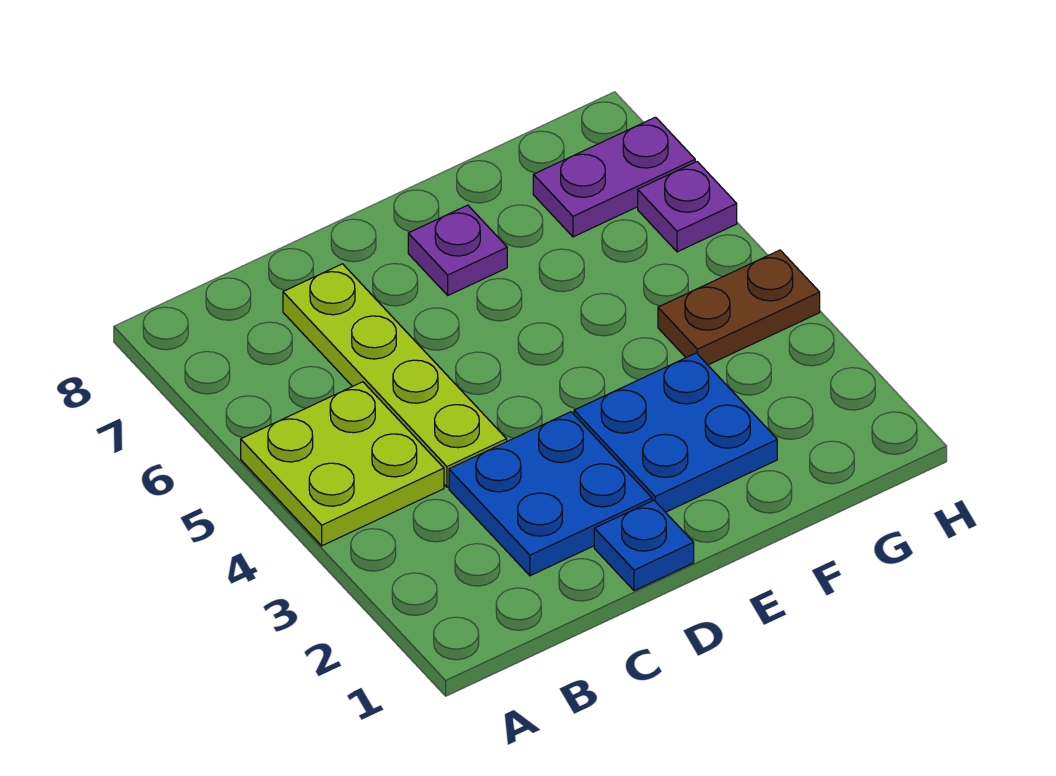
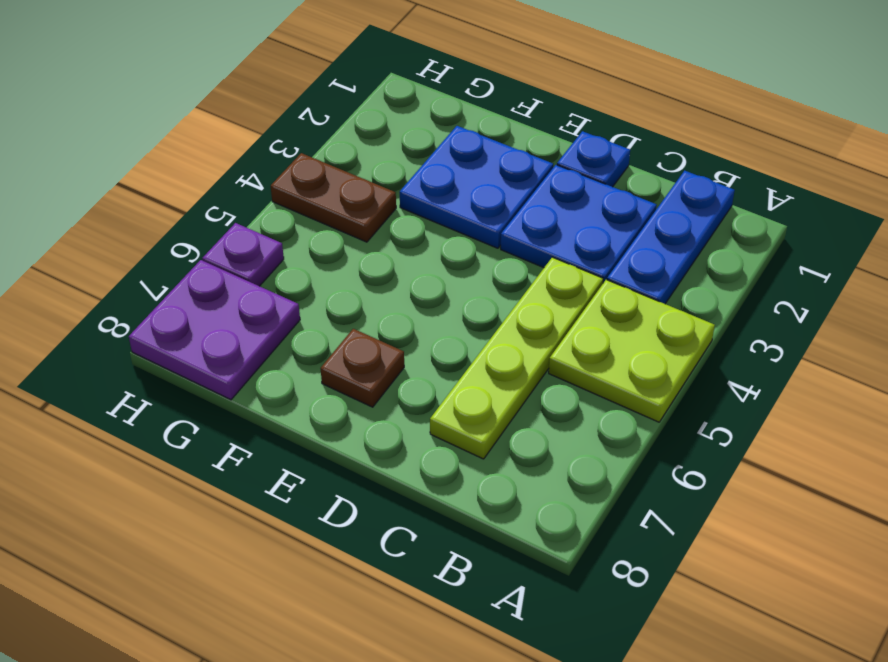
none -> blue 1x3 plate [607,171,735,304]
purple 1x1 plate [408,205,507,295] -> brown 1x1 plate [321,329,404,407]
purple 1x2 plate [533,117,695,237] -> purple 2x2 plate [129,260,300,400]

